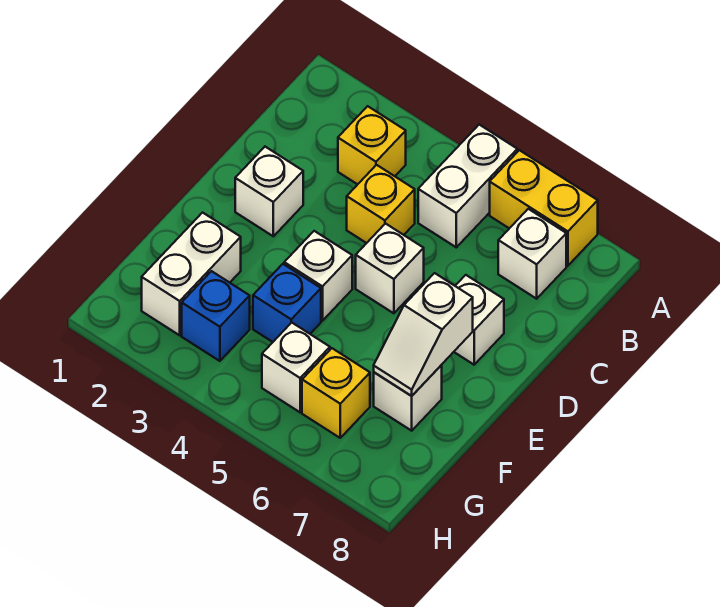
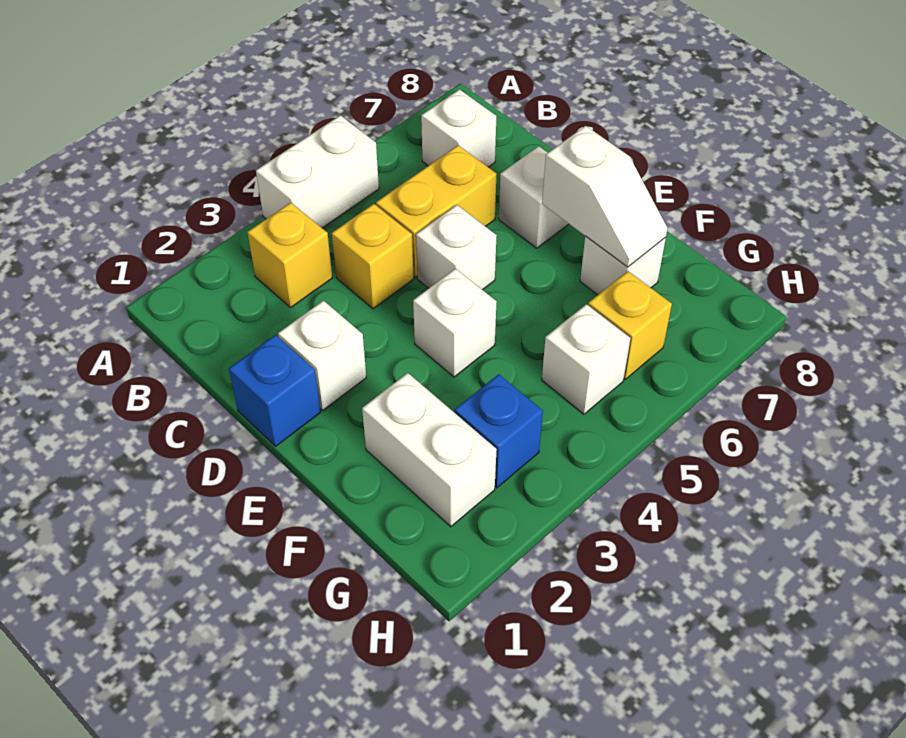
white 1x2 brick [418,125,517,247] -> white 1x2 brick turned to [256,115,379,228]
yellow 1x2 brick [490,150,598,266] -> yellow 1x2 brick moved to [376,145,496,277]
blue 1x1 brick [253,264,321,342] -> blue 1x1 brick moved to [229,335,321,446]

